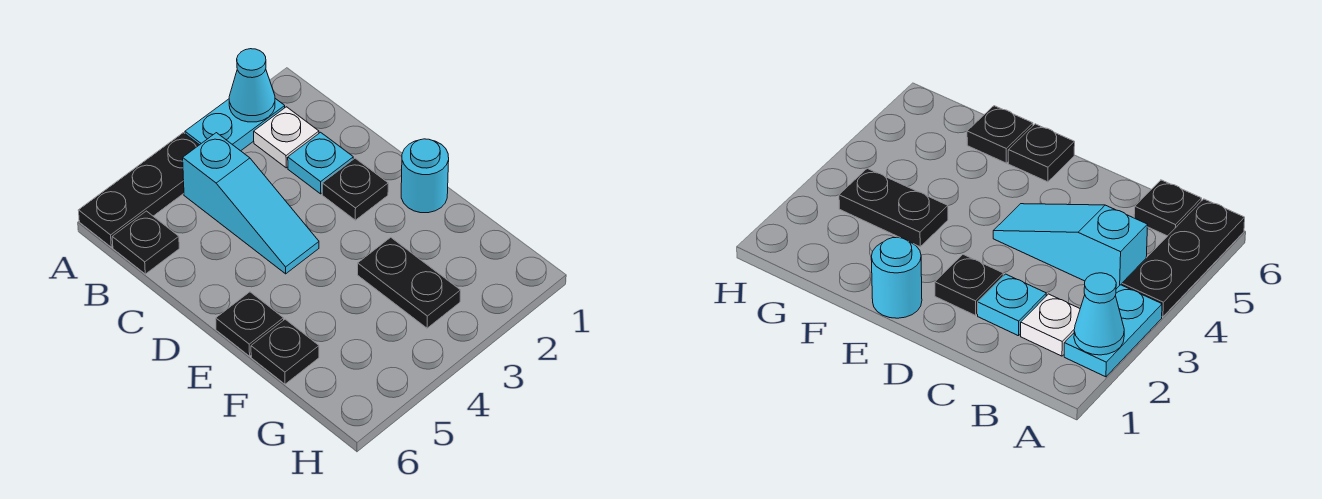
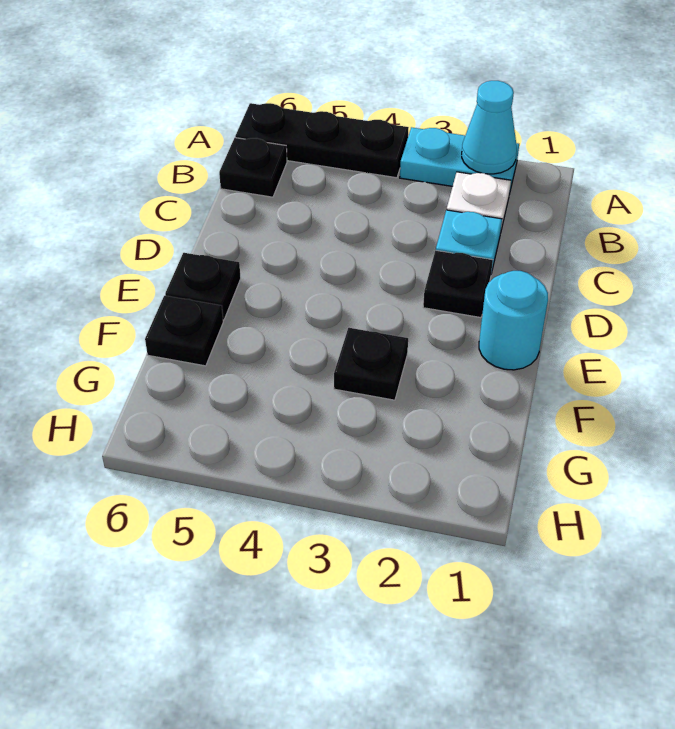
cyan 1x3 slope [183,133,319,274] -> none
black 1x2 plate [358,237,461,328] -> black 1x1 plate [334,328,408,400]

